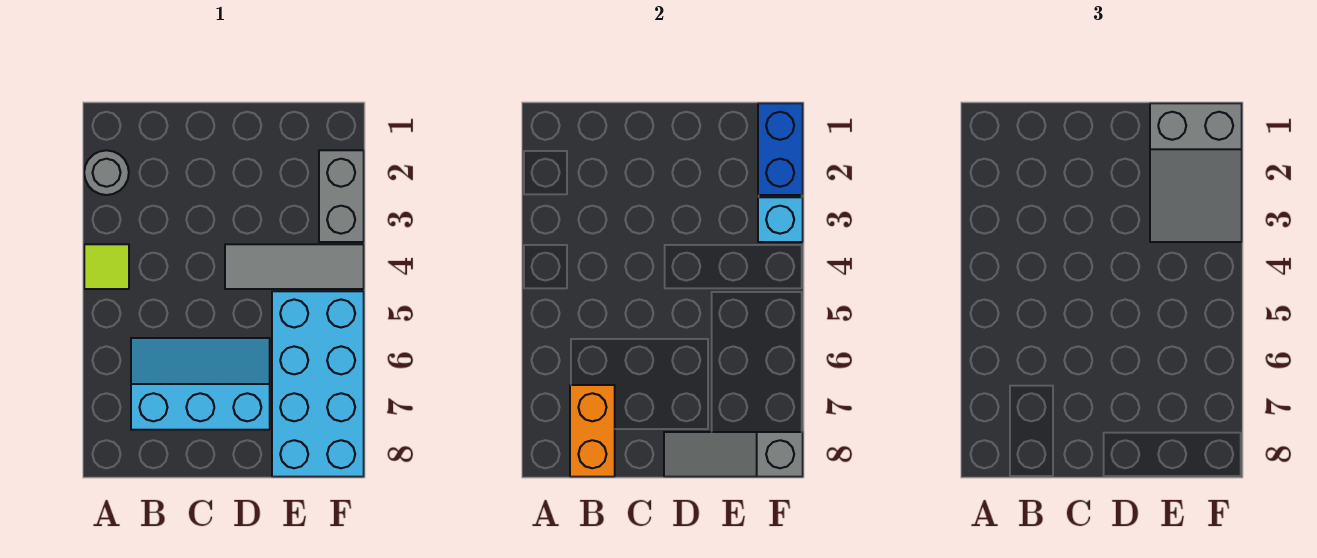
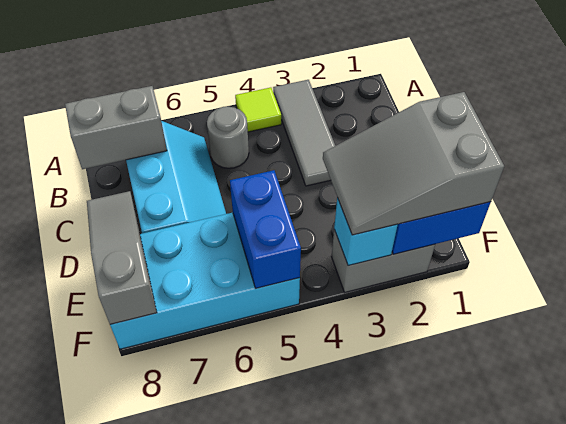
grey 1x1 round brick [84,150,129,195] -> grey 1x1 round brick moved to [207,106,249,168]
orange 1x2 brick [570,385,615,477] -> grey 1x2 brick [65,86,167,169]
grey 1x3 tile [225,244,364,289] -> grey 1x3 tile moved to [273,80,335,186]
none -> blue 1x2 brick [230,170,301,288]

